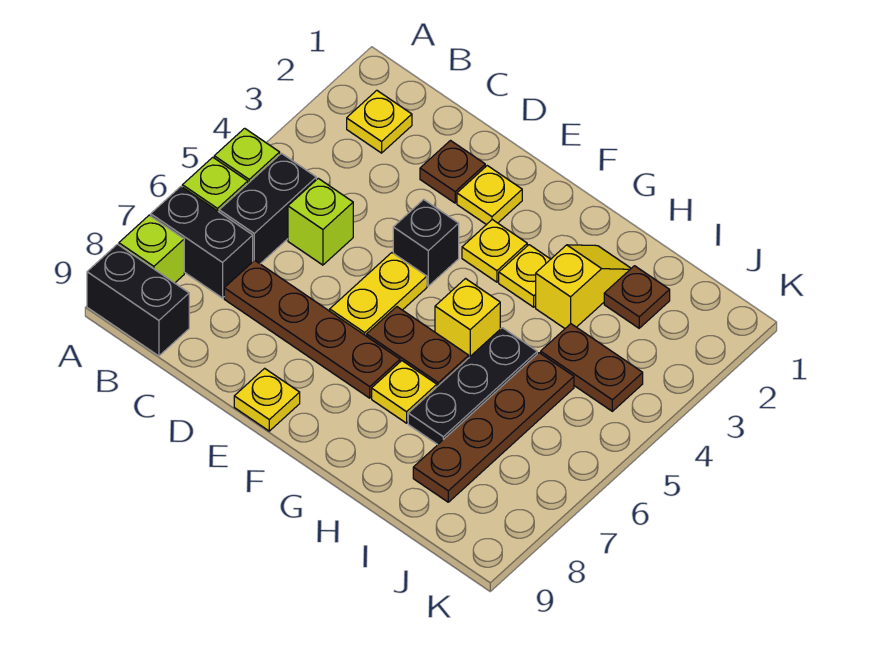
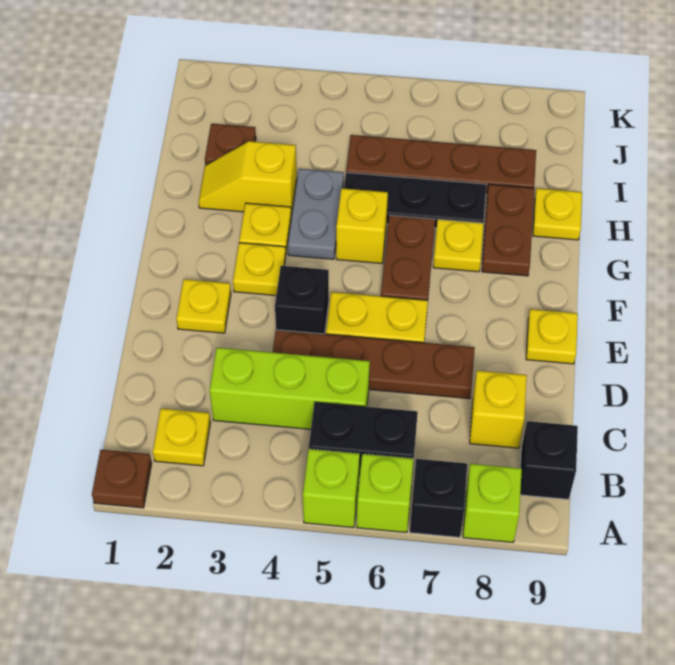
black 1x2 brick [151,186,253,298] -> black 1x1 brick [410,459,467,537]
black 1x2 brick [87,244,189,356] -> black 1x1 brick [520,421,578,499]
lime 1x1 brick [288,178,353,265] -> lime 1x3 brick [210,348,370,429]
brown 1x4 plate [224,260,400,398] -> brown 1x4 plate turned to [273,330,475,399]
none -> yellow 1x1 brick [470,371,527,448]
brown 1x1 plate [420,141,485,203] -> brown 1x1 plate moved to [92,450,152,508]
none -> grey 1x2 plate [288,169,344,259]
none -> yellow 1x1 plate [533,188,582,240]
brown 1x2 plate [541,324,643,411] -> brown 1x2 plate moved to [482,184,534,276]

